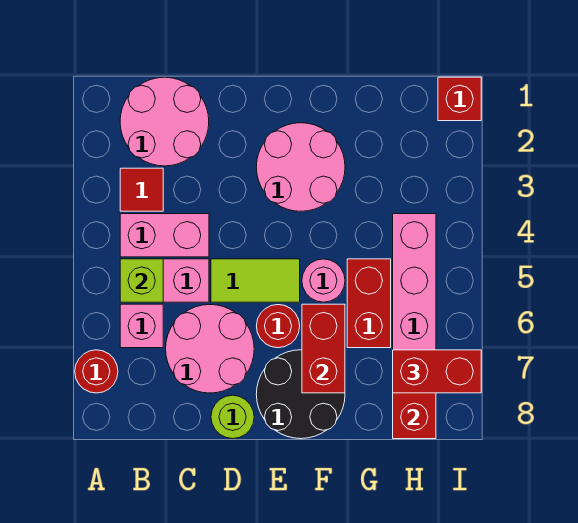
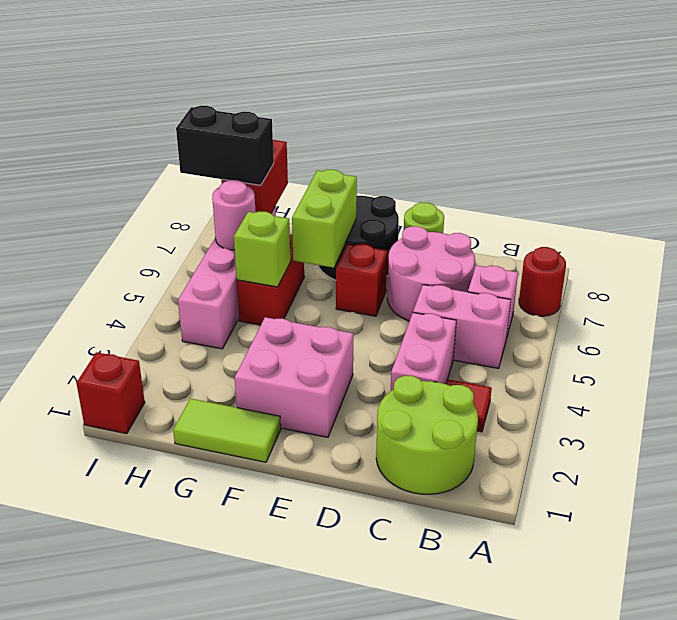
pink 2x2 round brick [120,77,209,166] -> lime 2x2 round brick [376,376,478,494]
pink 1x2 brick [120,214,209,257] -> pink 1x2 brick turned to [391,313,456,391]
lime 1x1 brick [120,259,163,302] -> lime 1x1 brick moved to [234,212,291,287]
lime 1x2 tile [211,259,300,302] -> lime 1x2 tile moved to [173,399,281,462]
pink 2x2 round brick [256,123,345,211] -> pink 2x2 brick [235,317,353,437]
red 1x1 round brick [257,305,300,348] -> red 1x1 brick [336,244,387,316]
pink 1x1 round brick [302,259,345,302] -> pink 1x1 round brick moved to [212,180,256,250]
red 1x2 brick [302,304,345,393] -> lime 1x2 brick [292,170,357,268]
red 1x2 brick [393,350,481,393] -> black 1x2 brick [176,106,274,185]

